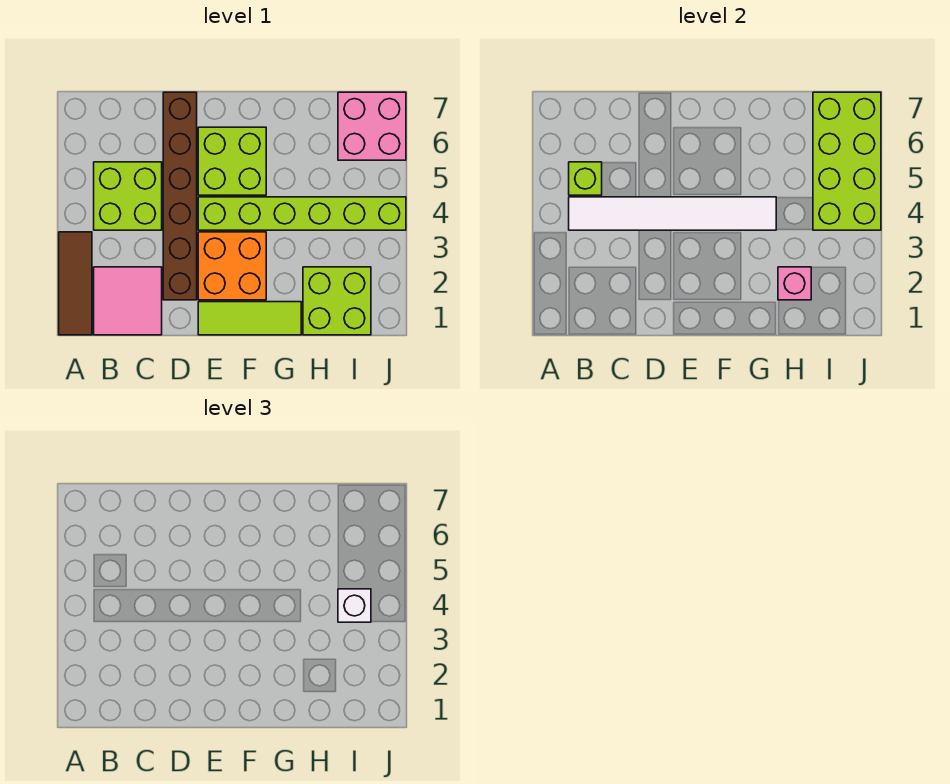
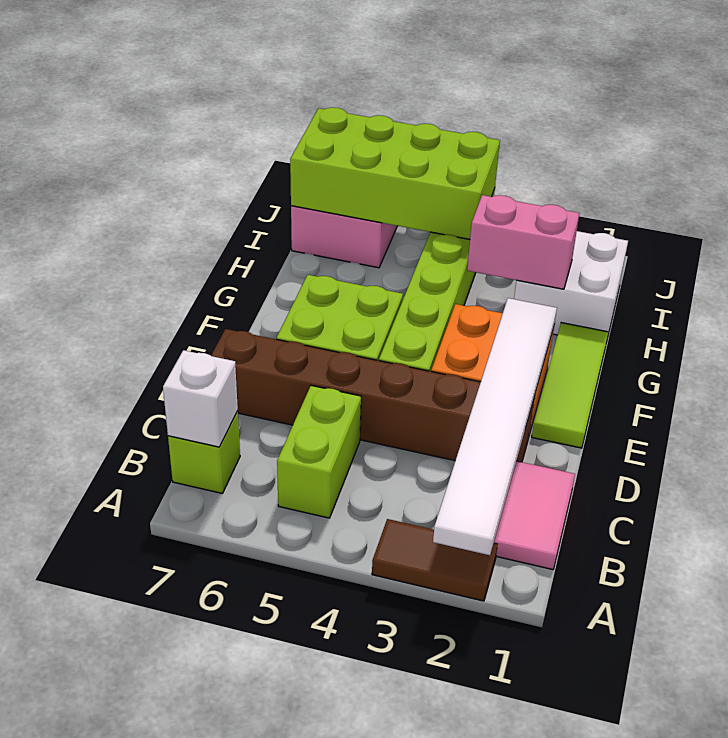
brown 1x3 tile [59,232,92,335] -> brown 1x2 tile [372,519,498,601]
lime 2x2 brick [94,162,162,230] -> lime 1x2 brick [277,386,361,518]
white 1x6 tile [569,197,776,230] -> white 1x6 tile moved to [433,298,557,555]
lime 1x1 brick [569,162,602,195] -> lime 1x1 brick moved to [168,411,240,493]
lime 2x2 brick [303,267,371,335] -> white 2x2 brick [514,231,628,338]
pink 1x1 brick [778,267,811,300] -> pink 1x2 brick [467,195,579,289]
white 1x1 brick [338,589,371,622] -> white 1x1 brick moved to [163,350,238,447]

